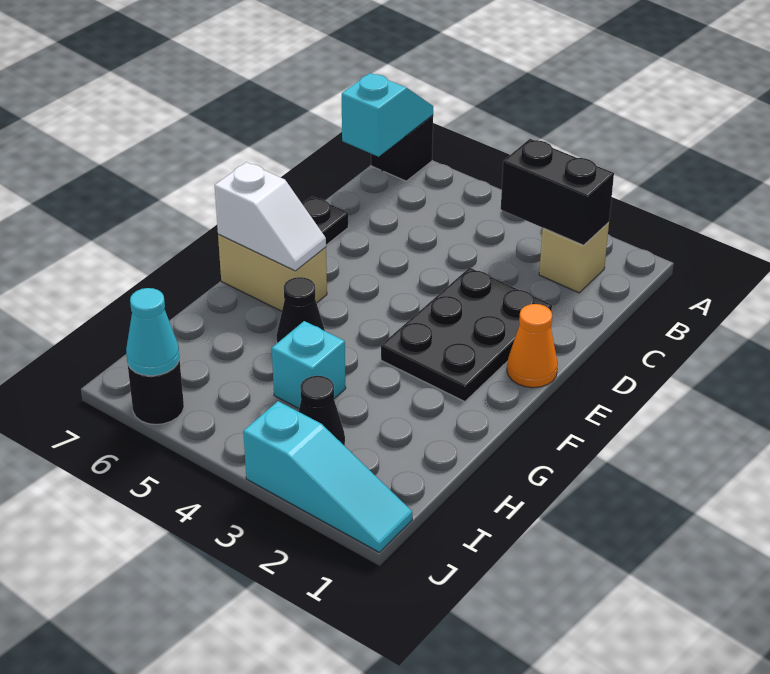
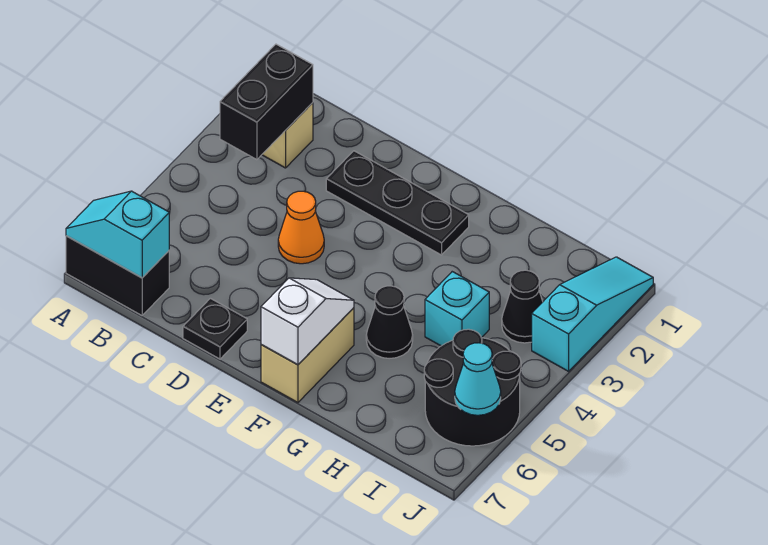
black 1x1 brick [371,115,433,181] -> black 1x2 brick [66,236,169,315]
black 2x3 plate [381,268,552,402] -> black 1x3 plate [326,151,469,255]
orange 1x1 cone [507,304,558,388] -> orange 1x1 cone moved to [278,191,324,264]
black 1x1 round brick [128,360,184,425] -> black 2x2 round brick [424,329,521,446]

